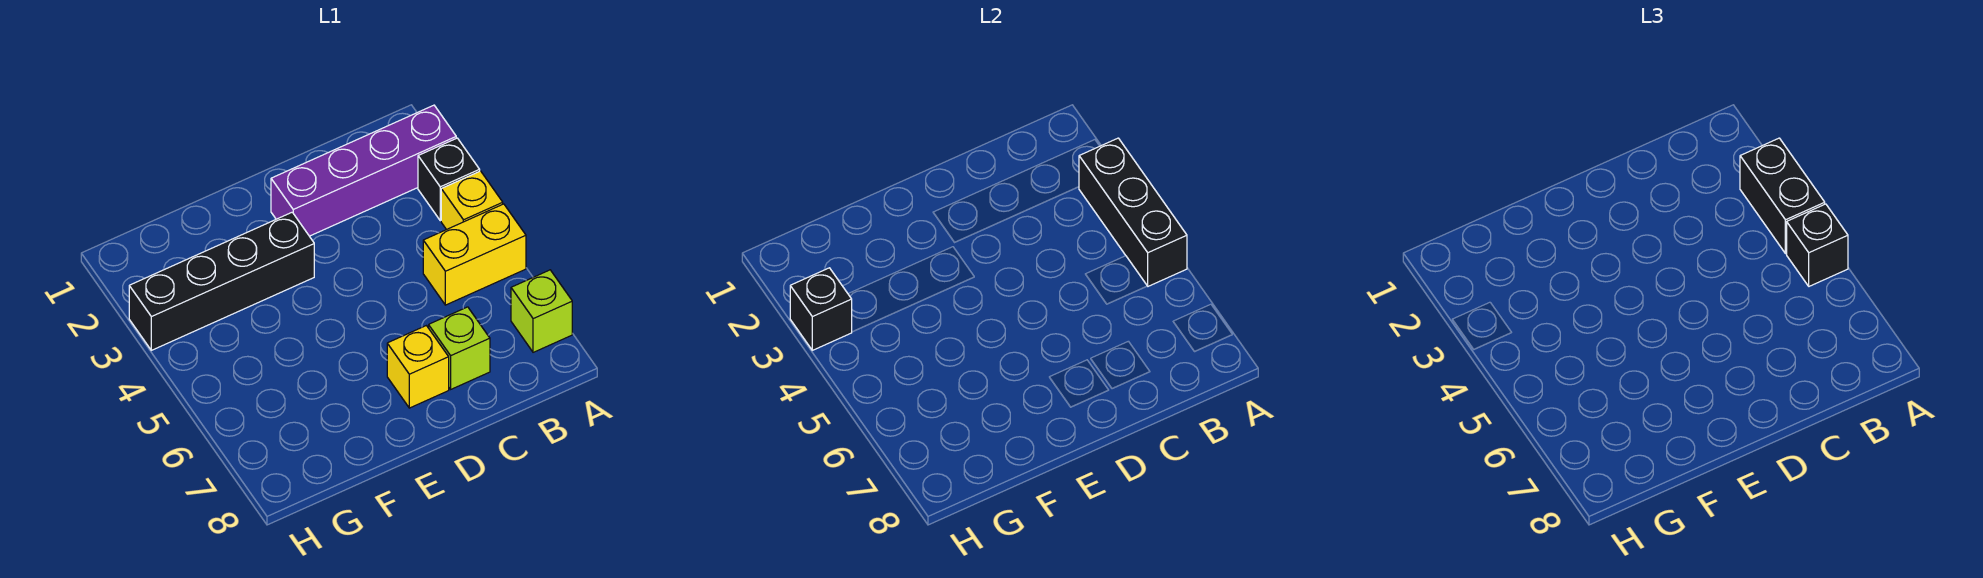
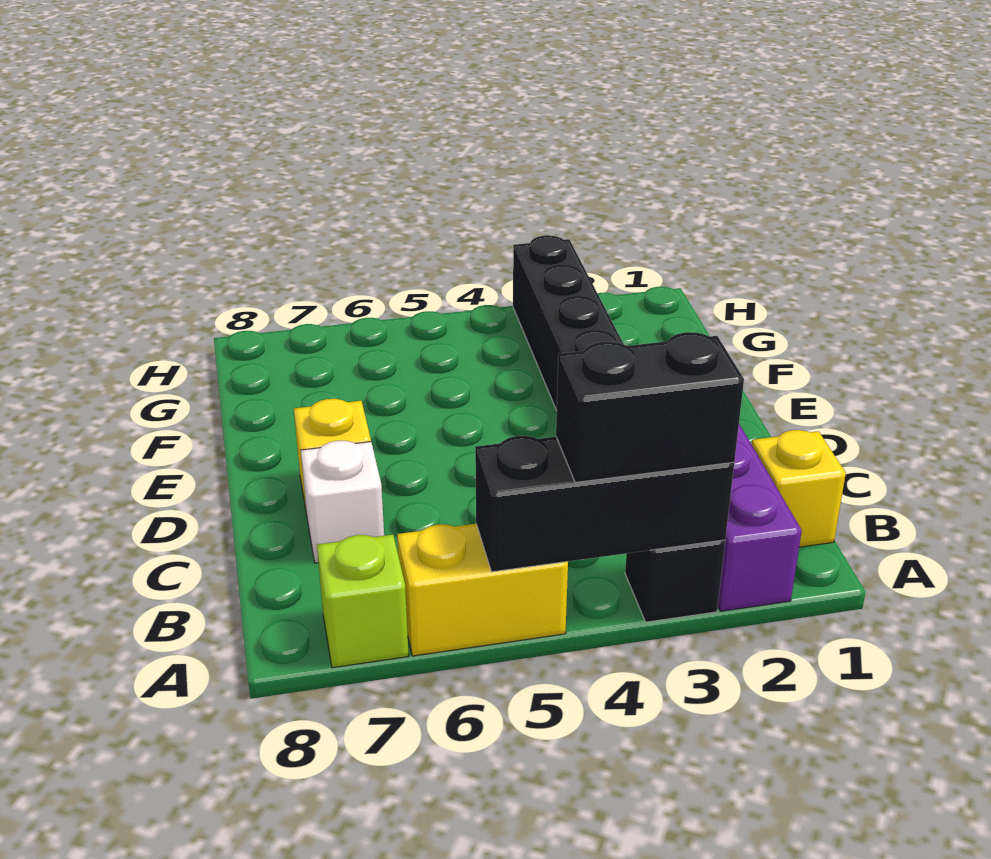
yellow 1x1 brick [441,171,503,230] -> yellow 1x1 brick moved to [752,430,846,547]
yellow 1x2 brick [423,204,526,305] -> yellow 1x2 brick turned to [397,524,568,656]
black 1x1 brick [1786,204,1848,286] -> none
lime 1x1 brick [429,307,490,389] -> white 1x1 brick [301,441,384,563]
black 1x1 brick [790,268,852,350] -> none

